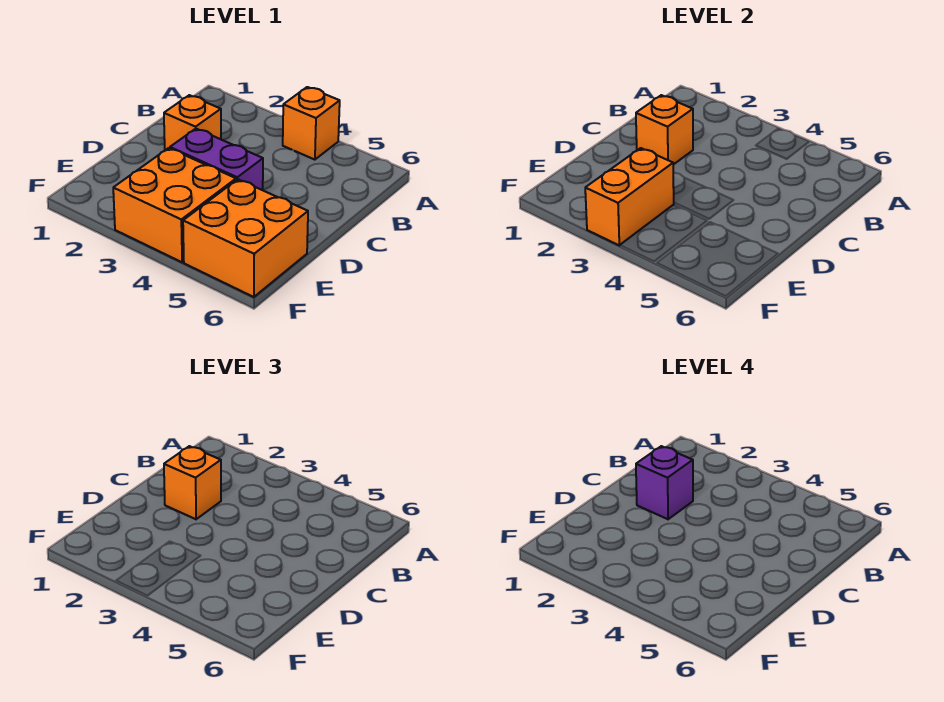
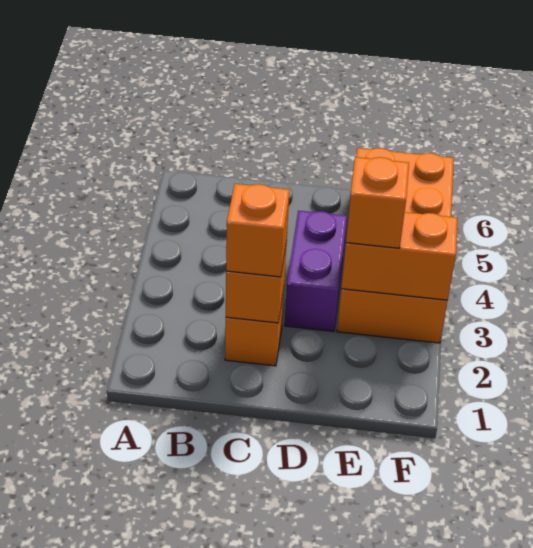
orange 1x1 brick [283,87,340,160] -> orange 1x1 brick moved to [346,157,409,248]
purple 1x1 brick [636,446,693,519] -> none

